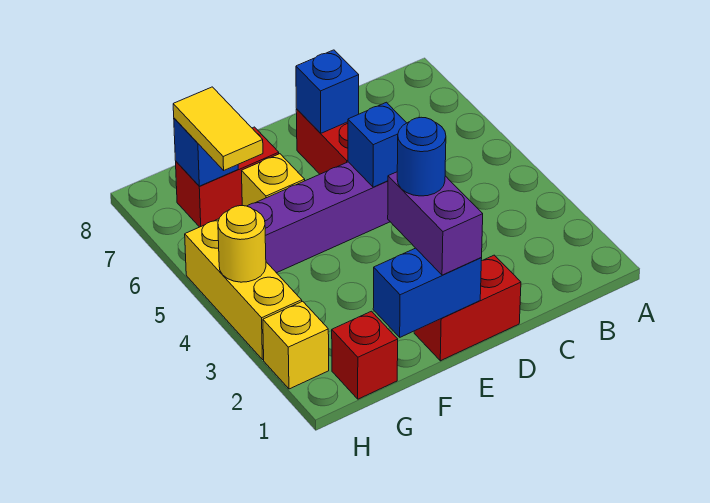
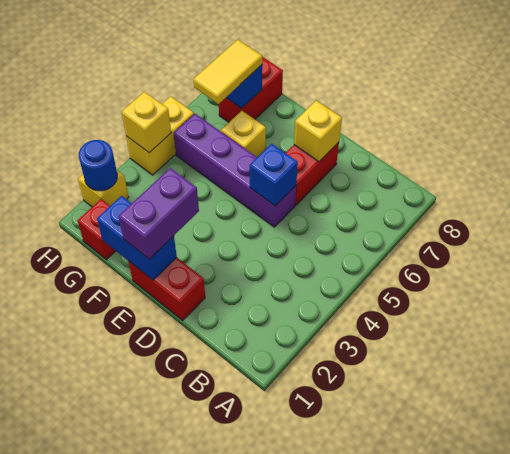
blue 1x1 brick [296,50,359,133] -> yellow 1x1 brick [294,101,342,162]
blue 1x1 round brick [397,117,446,196] -> blue 1x1 round brick moved to [79,140,117,191]
red 1x2 brick [176,127,279,227] -> red 1x2 brick turned to [219,57,283,122]
yellow 1x3 brick [185,219,302,360] -> yellow 1x2 brick [126,96,194,175]
yellow 1x1 round brick [218,206,266,282] -> yellow 1x1 brick [122,92,171,153]

